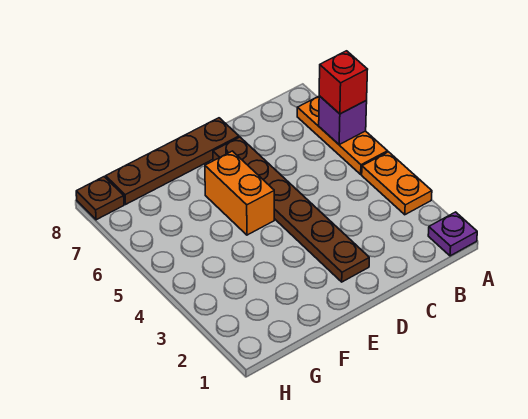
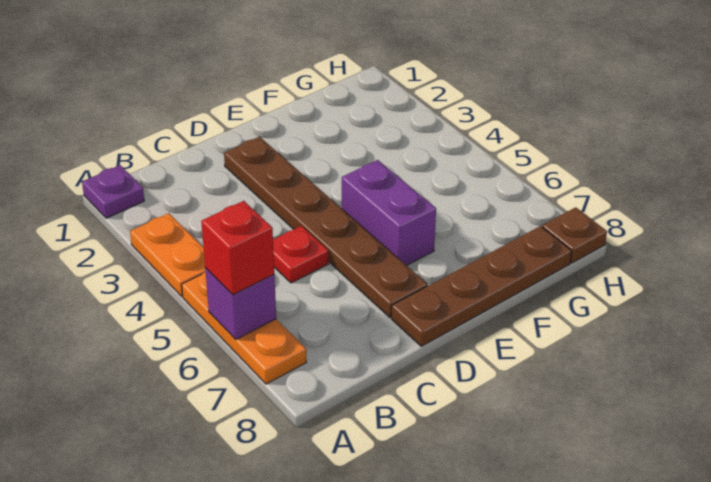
none -> red 1x1 plate [273,226,329,283]
orange 1x2 brick [205,151,274,235] -> purple 1x2 brick [342,160,436,266]

